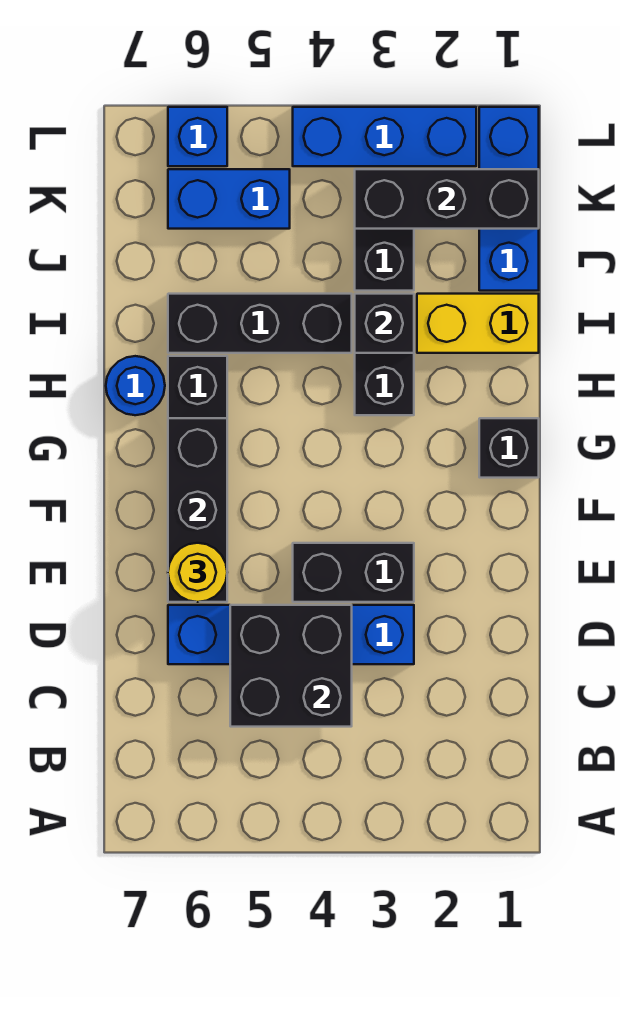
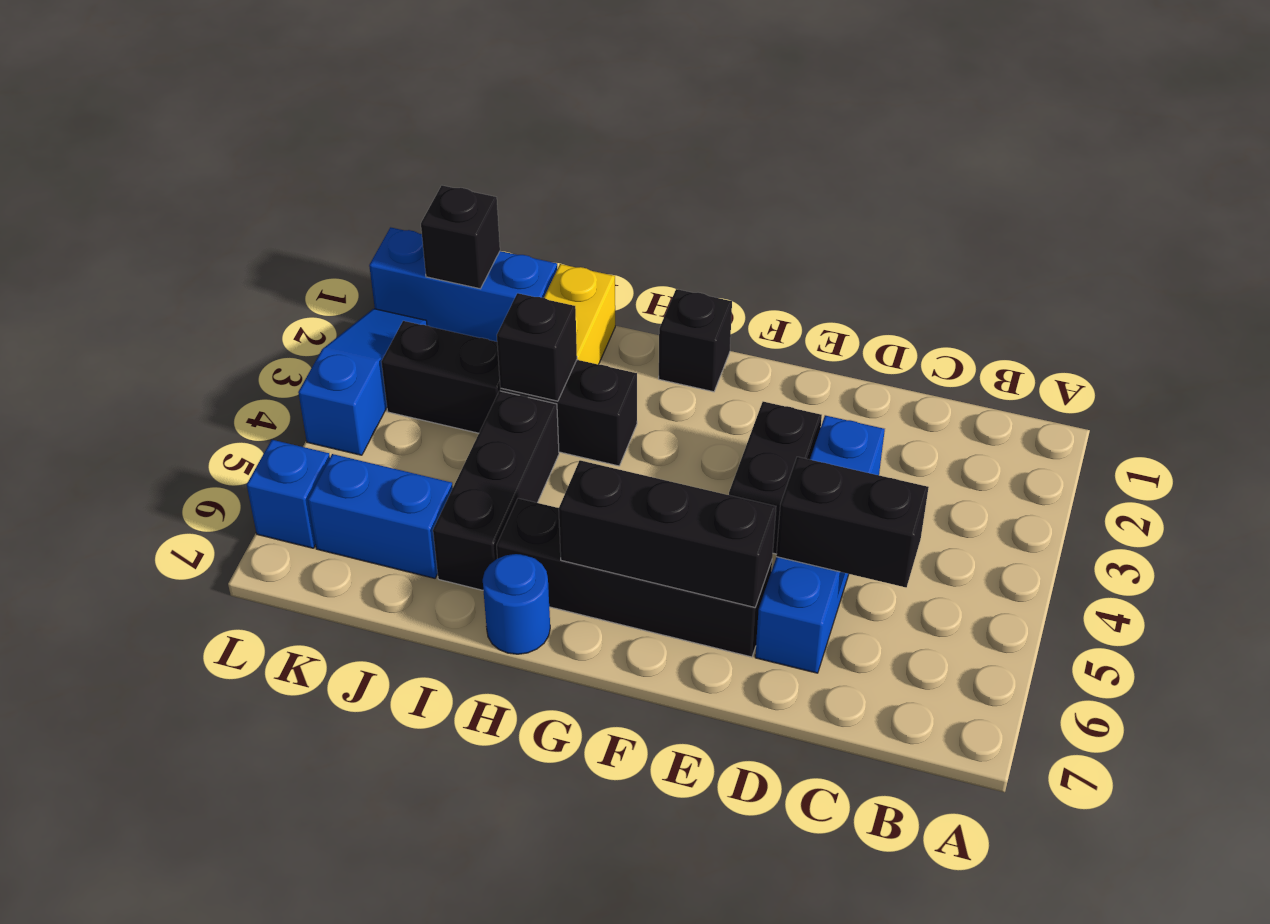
black 2x2 brick [230,605,352,727] -> black 1x2 brick [776,457,929,587]
yellow 1x1 round brick [168,543,227,602] -> none
black 1x3 brick [355,169,539,229] -> black 1x1 brick [421,186,500,289]
blue 1x2 brick [168,169,290,229] -> blue 1x2 brick turned to [308,454,453,578]
blue 1x3 brick [293,107,476,166] -> blue 1x3 slope [298,309,427,455]

